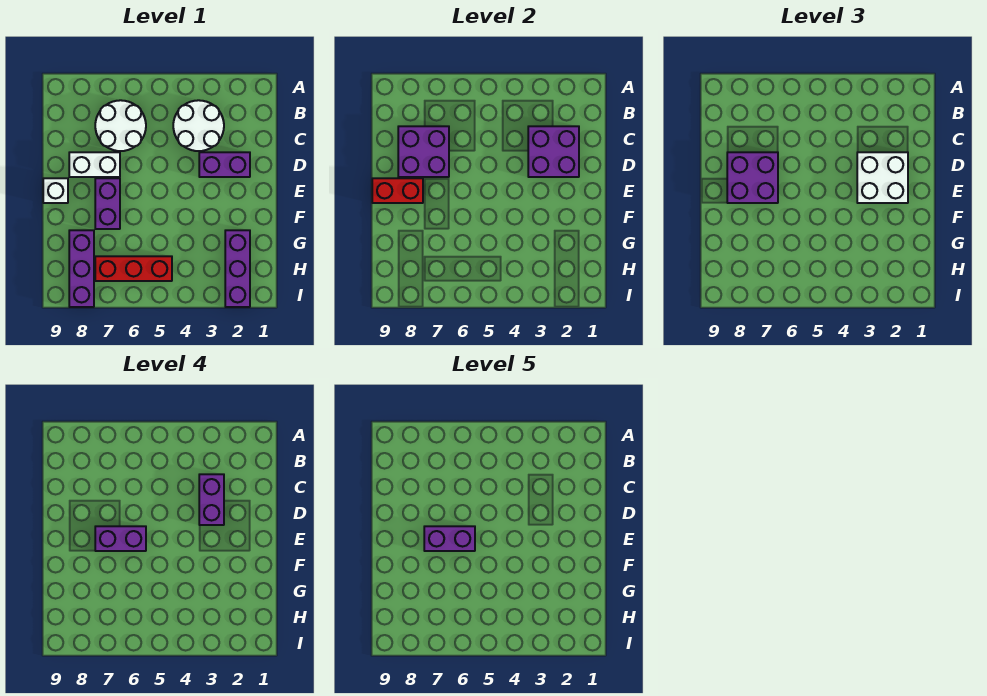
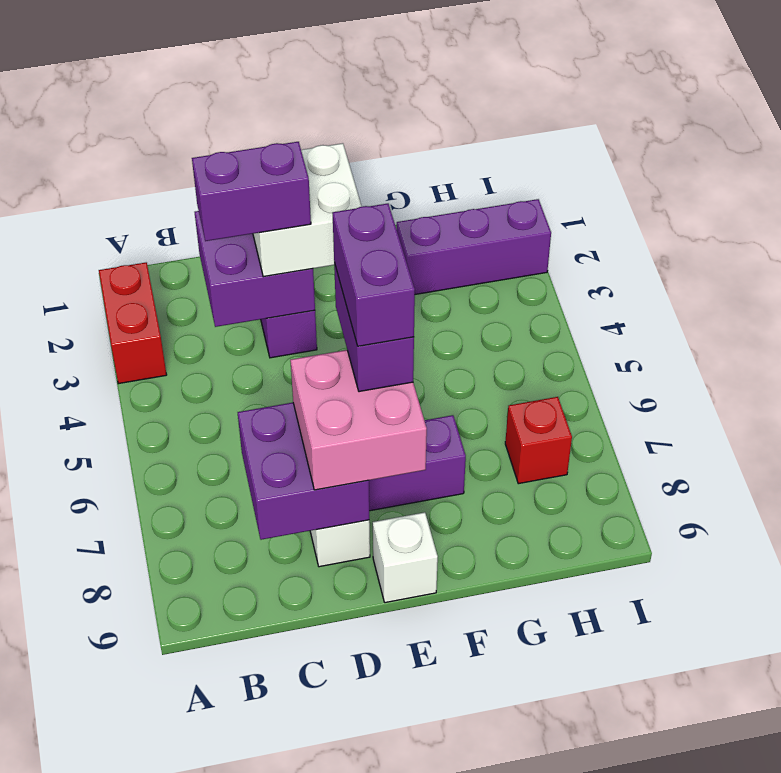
white 2x2 round brick [173,100,224,151] -> none
white 2x2 round brick [95,100,146,151] -> none
purple 2x2 brick [727,152,778,203] -> pink 2x2 brick [290,350,427,490]
red 1x2 brick [372,178,423,203] -> red 1x2 brick moved to [99,262,167,384]
purple 1x3 brick [69,230,94,307] -> none
red 1x3 brick [95,256,172,281] -> red 1x1 brick [505,397,572,484]

